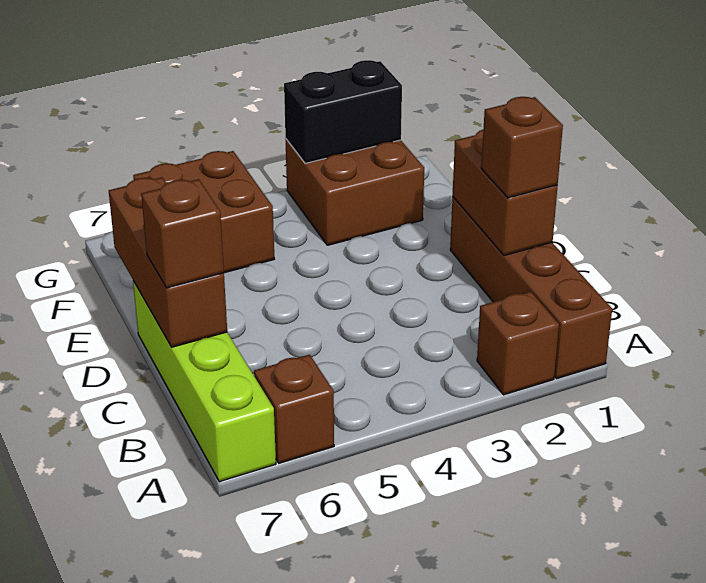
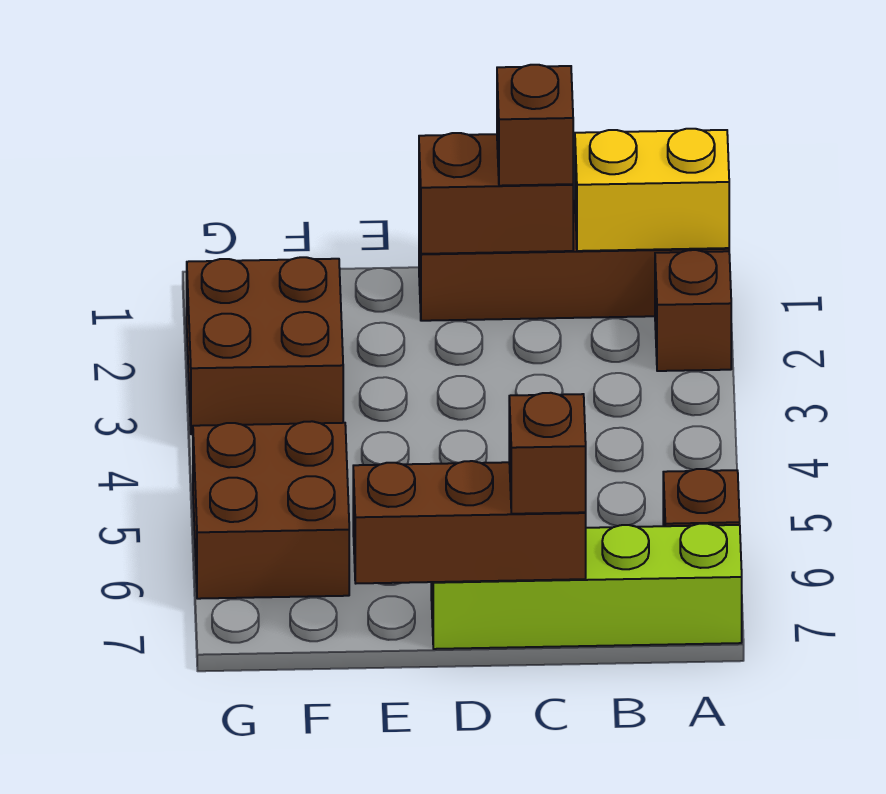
none -> yellow 1x2 brick [575,129,729,251]
black 1x2 brick [284,60,402,163] -> none

